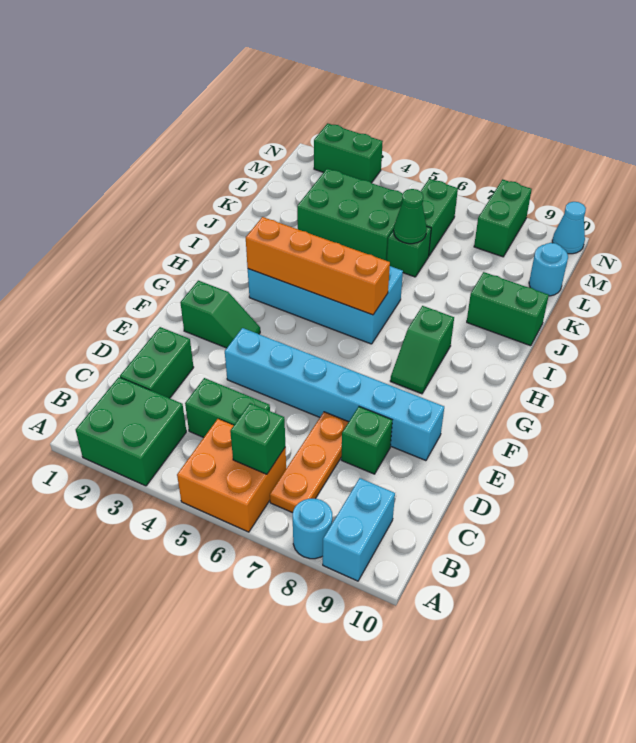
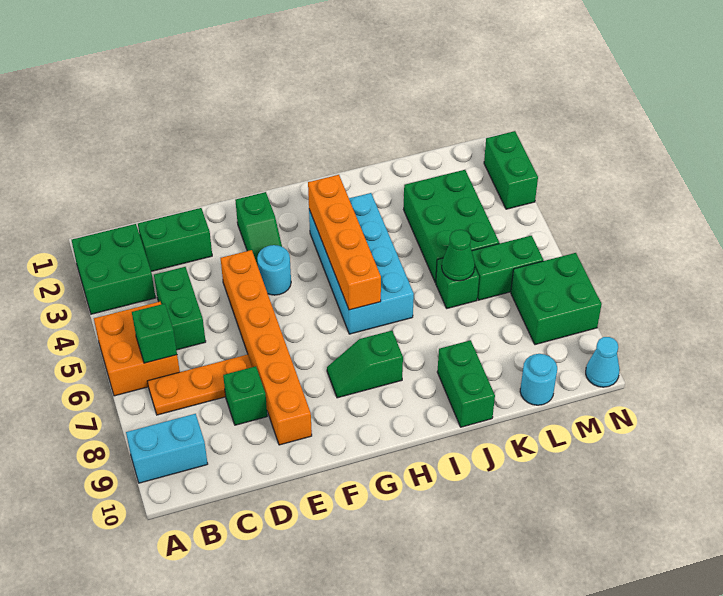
cyan 1x1 round brick [293,499,332,559] -> cyan 1x1 round brick moved to [257,245,291,295]
cyan 1x6 brick [225,328,444,461] -> orange 1x6 brick [221,250,312,445]
green 1x2 brick [474,179,532,257] -> green 2x2 brick [511,253,602,345]

